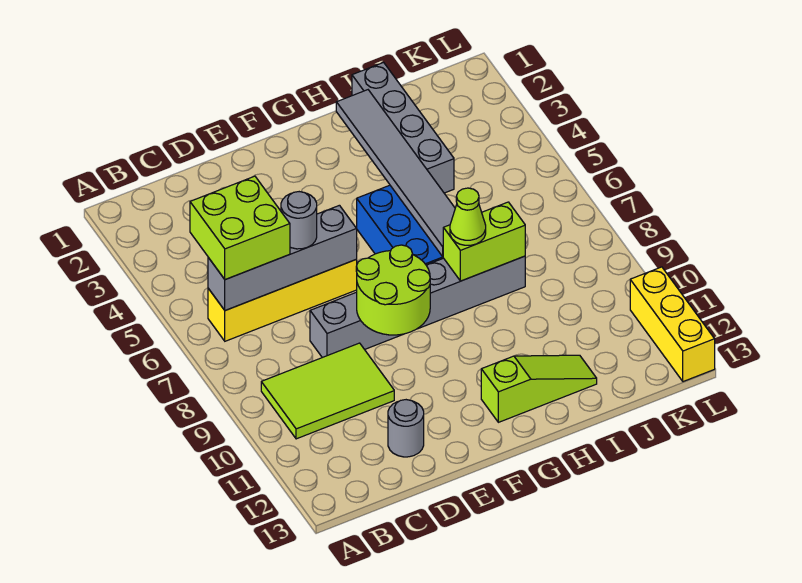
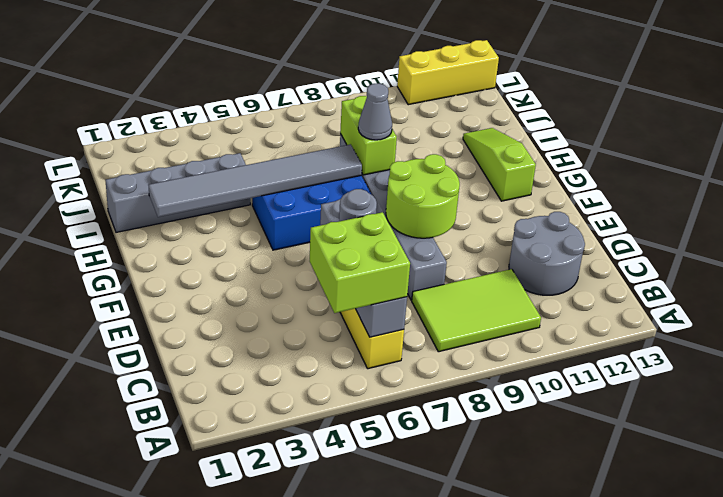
lime 2x3 tile [261,343,394,439] -> lime 2x3 tile turned to [412,269,541,352]
grey 1x1 round brick [388,400,424,457] -> grey 2x2 round brick [509,212,585,295]
lime 1x1 cone [450,188,486,245] -> grey 1x1 cone [358,83,392,140]

